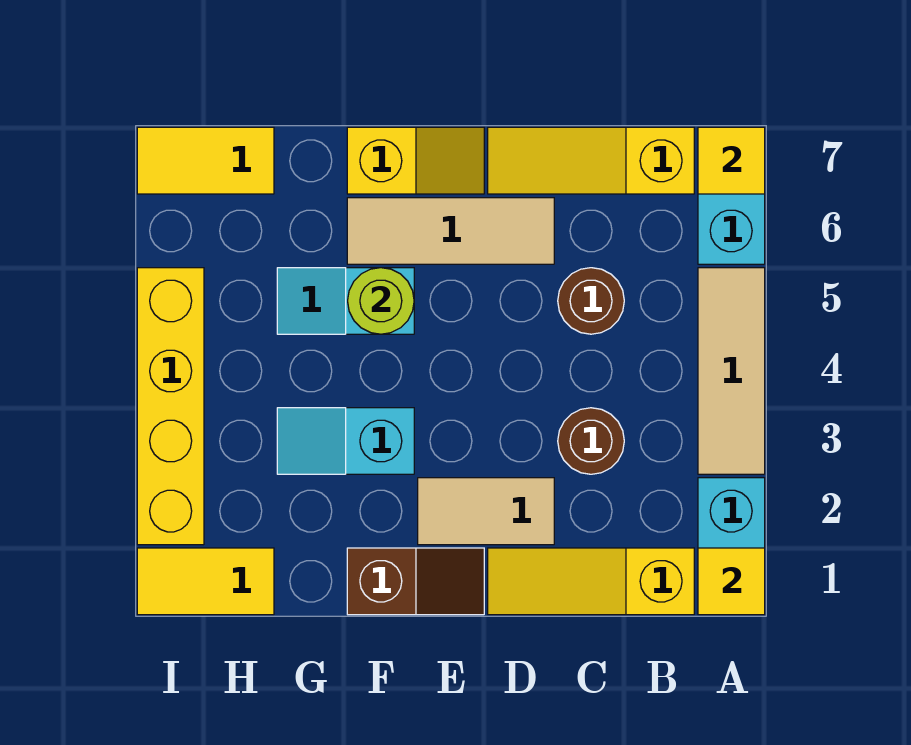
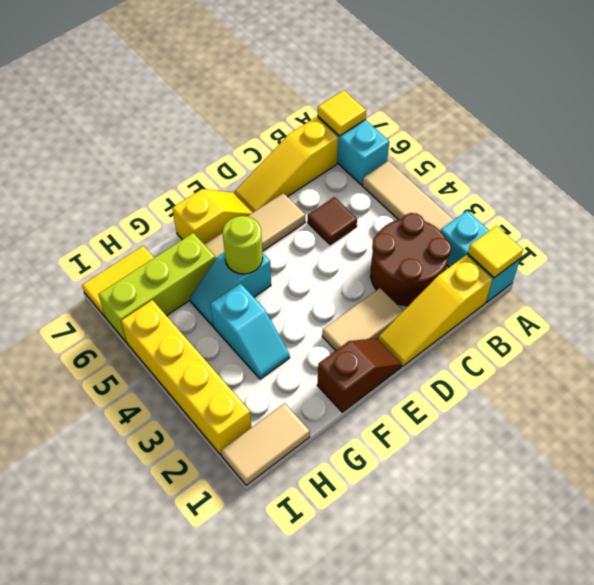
brown 1x1 round brick [558,408,624,474] -> brown 2x2 round brick [371,213,451,306]
brown 1x1 round brick [558,268,624,334] -> brown 1x1 tile [308,197,357,245]
cyan 1x2 slope [277,408,414,474] -> cyan 1x2 slope turned to [210,283,290,379]
none -> lime 1x3 brick [98,233,216,342]
yellow 1x2 tile [137,548,274,615] -> tan 1x2 tile [221,403,310,485]

